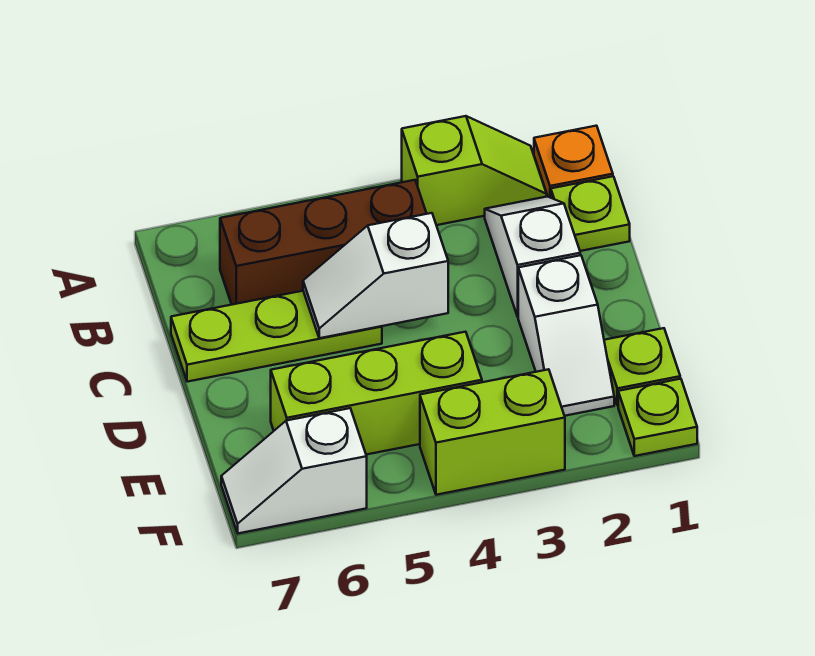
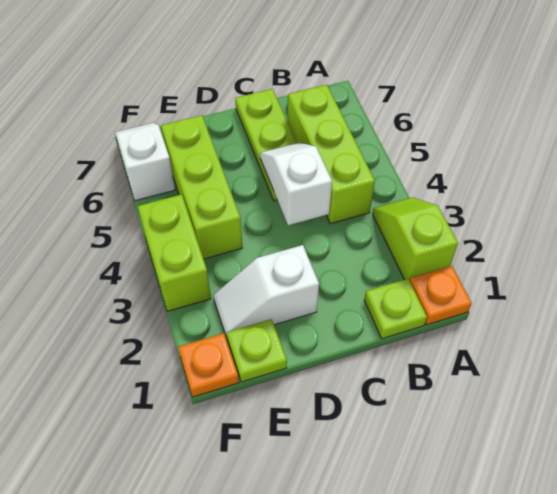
lime 1x2 slope [402,116,547,225] -> lime 1x2 slope turned to [372,197,458,280]
white 1x2 slope [485,196,580,317] -> none
brown 1x3 brick [220,180,427,305] -> lime 1x3 brick [288,85,375,224]
lime 1x1 plate [618,379,697,456] -> orange 1x1 plate [178,333,239,397]

